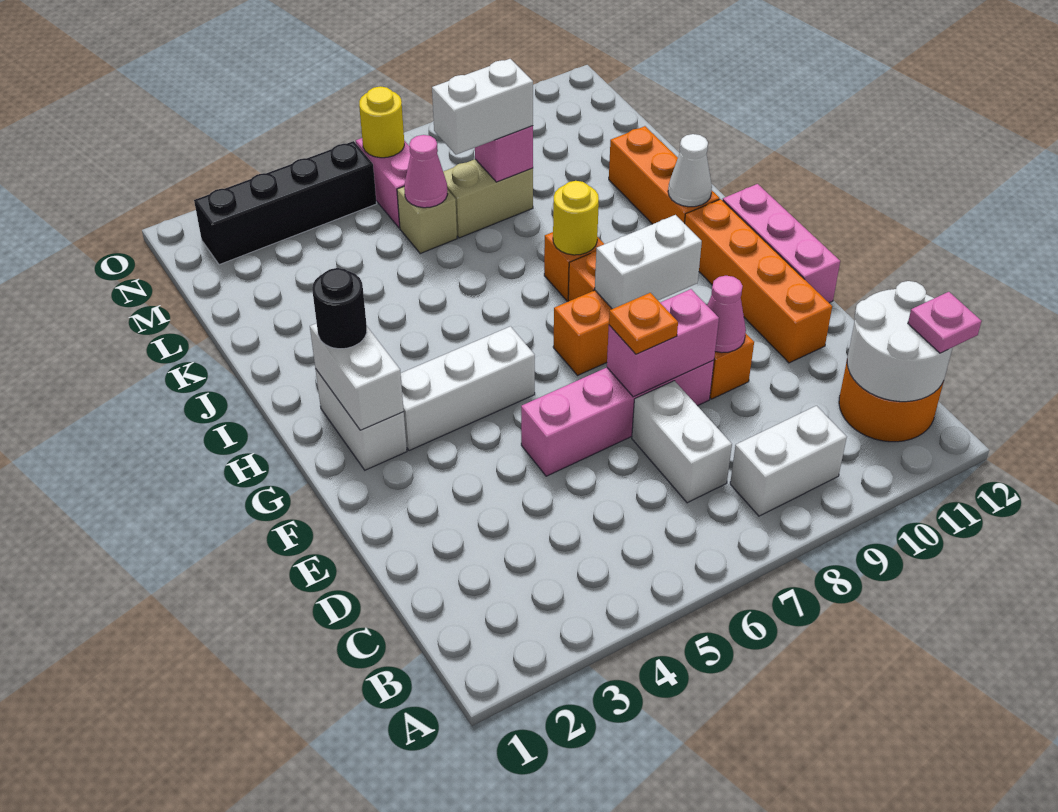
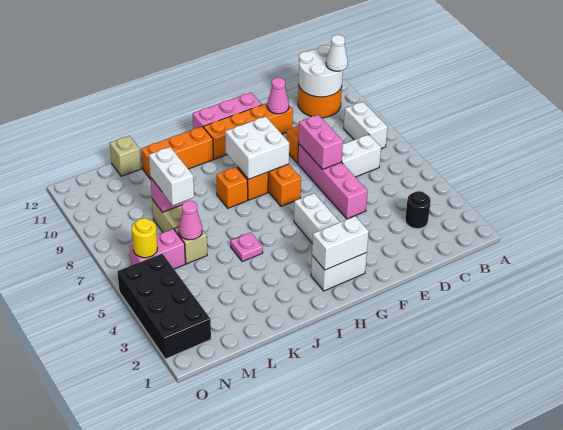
pink 1x1 plate [908,292,982,353] -> pink 1x1 plate moved to [231,232,263,262]
orange 1x1 plate [609,293,678,354] -> none
pink 1x1 cone [707,276,746,353] -> pink 1x1 cone moved to [267,78,289,114]
white 1x2 brick [595,215,702,309] -> white 2x2 brick [225,116,289,179]
black 1x1 round brick [312,268,367,349] -> black 1x1 round brick moved to [405,191,431,229]
yellow 1x1 round brick [553,181,599,255] -> none
white 1x1 cone [668,134,712,207] -> white 1x1 cone moved to [326,35,348,71]
none -> tan 1x1 brick [110,136,141,176]
black 1x4 brick [194,141,377,265] -> black 2x4 brick [117,253,211,359]

